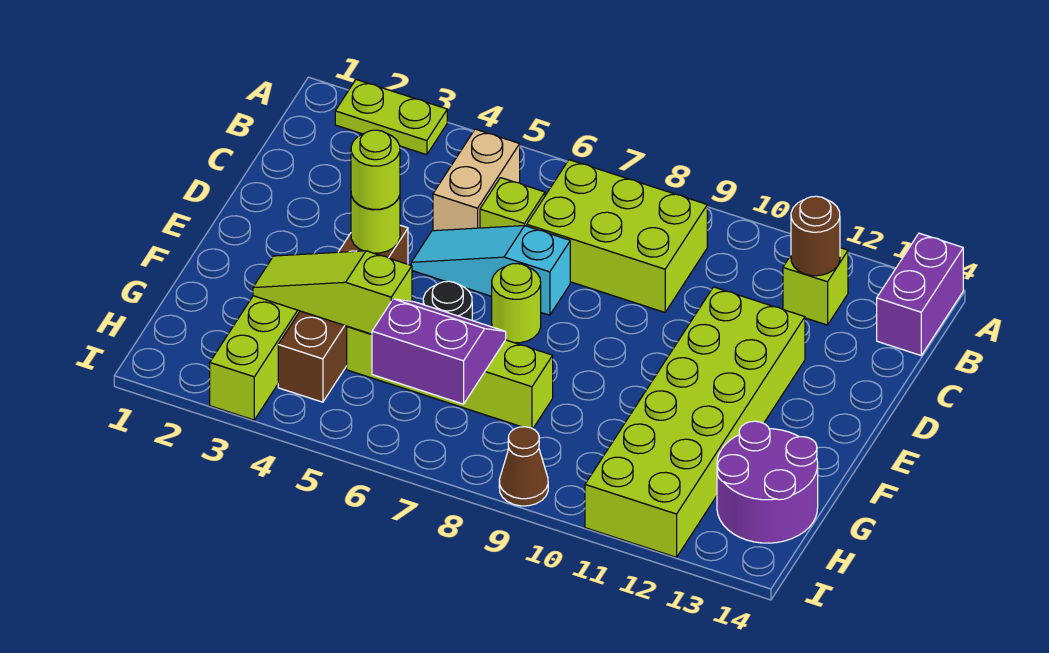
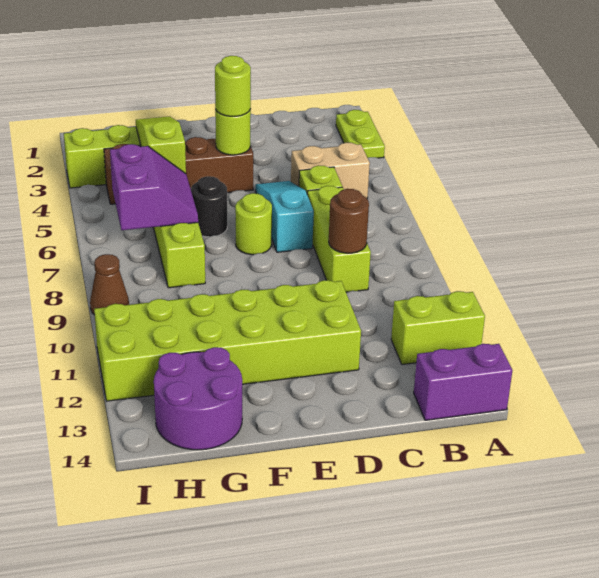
lime 2x3 brick [527,160,707,312] -> lime 1x3 brick [307,186,371,292]
lime 1x1 brick [783,248,848,325] -> lime 1x2 brick [391,291,485,365]
brown 1x1 round brick [791,196,840,276] -> brown 1x1 round brick moved to [329,189,369,253]

